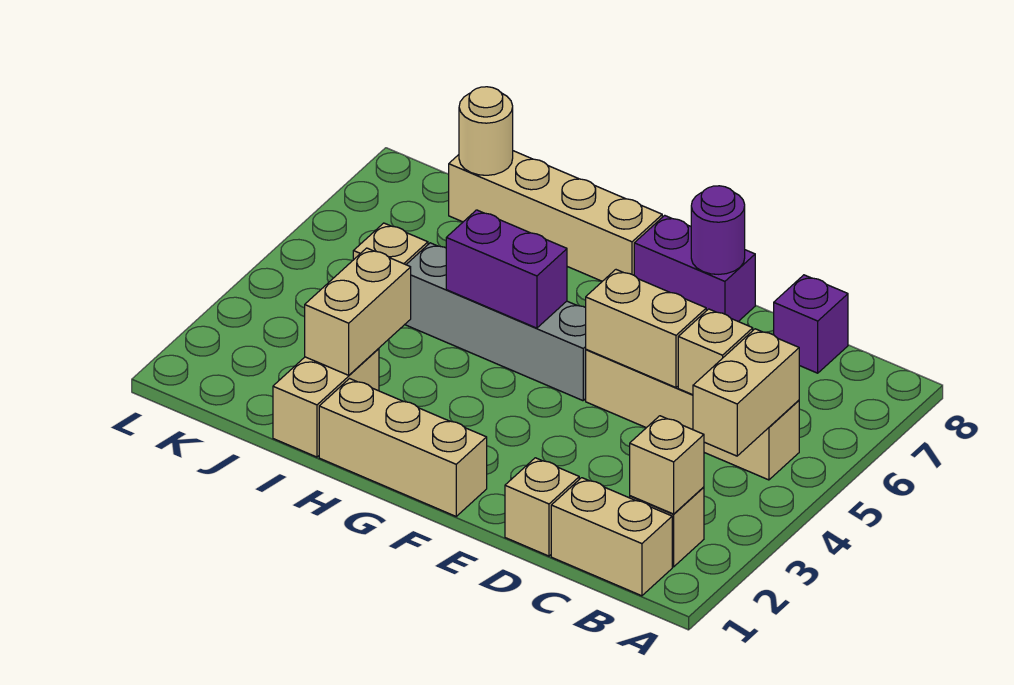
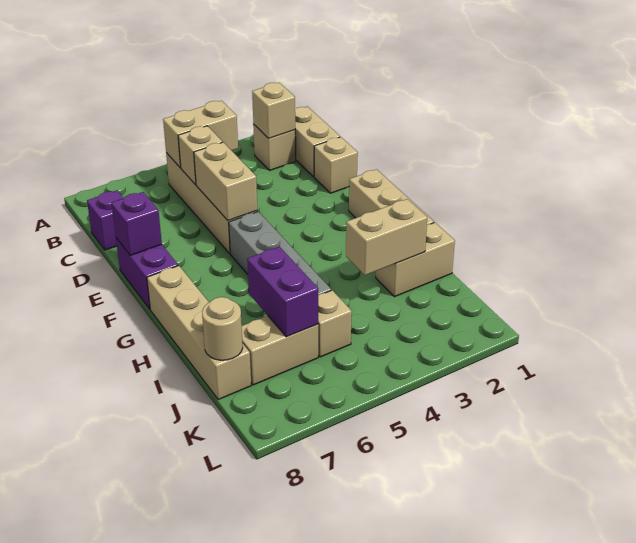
purple 1x1 round brick [691,186,745,274] -> purple 1x1 brick [111,192,162,255]
purple 1x2 brick [446,210,567,328] -> purple 1x2 brick moved to [247,246,318,337]
none -> tan 1x2 brick [242,316,318,385]

